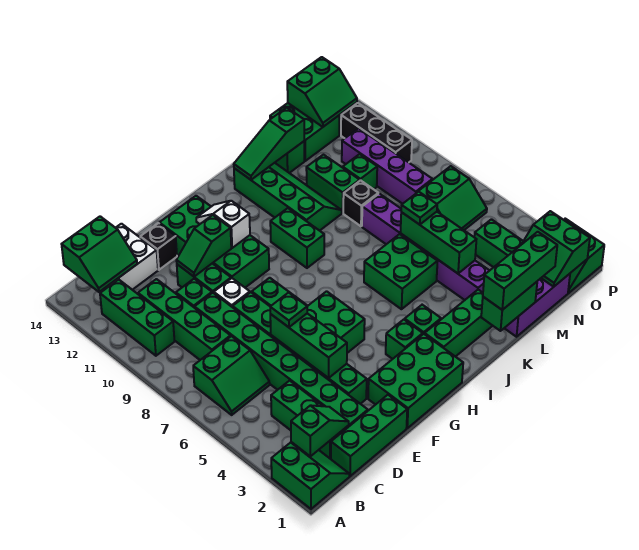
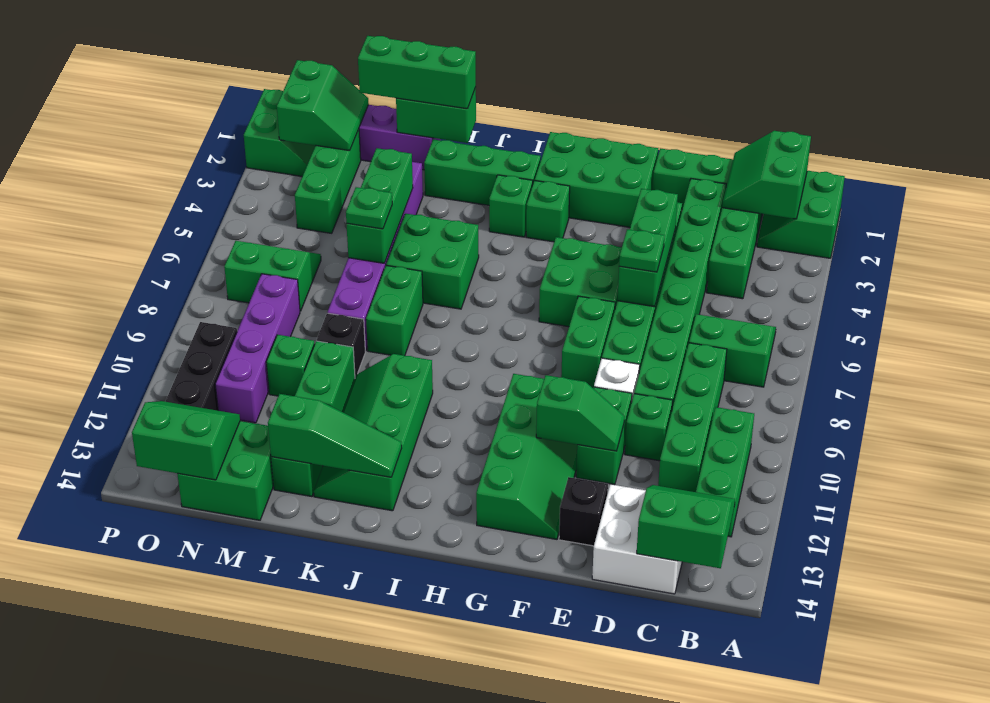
green 1x2 slope [291,406,349,456] -> green 2x2 slope [722,131,811,219]
green 2x4 brick [159,196,269,288] -> green 2x4 slope [476,374,577,539]
white 1x2 slope [196,201,250,248] -> none
green 1x2 brick [270,208,324,268] -> green 1x2 brick moved to [366,265,423,356]

